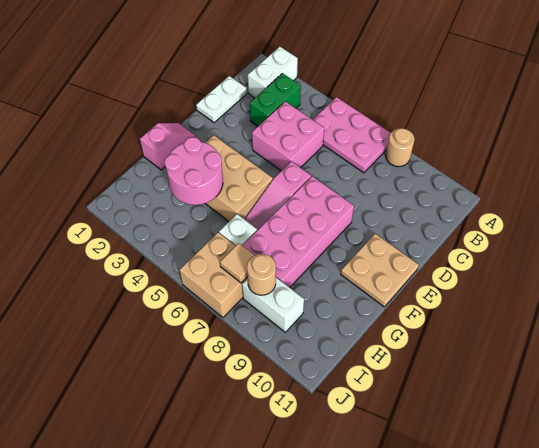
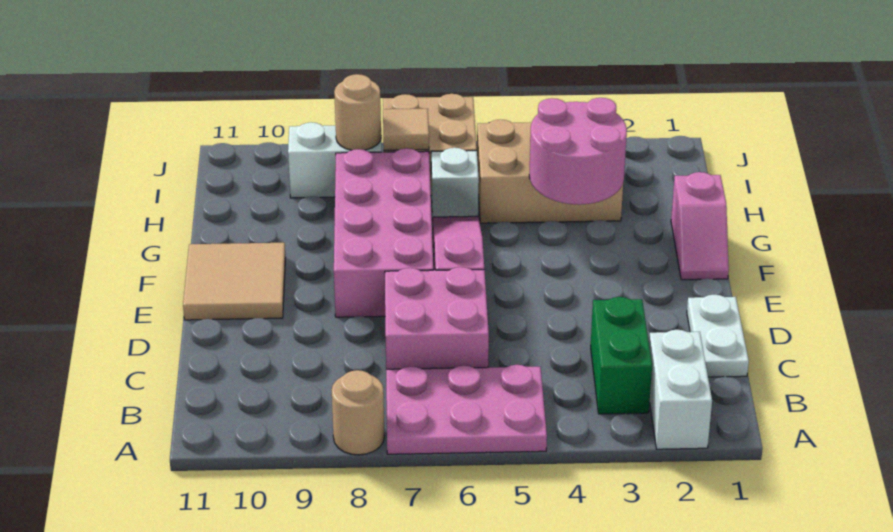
pink 2x2 brick [252,101,324,171] -> pink 2x2 brick moved to [385,267,489,369]
tan 2x2 plate [341,234,419,307] -> tan 2x2 tile [183,243,286,320]
tan 2x3 brick [205,135,273,221] -> tan 2x3 brick moved to [477,120,623,223]

